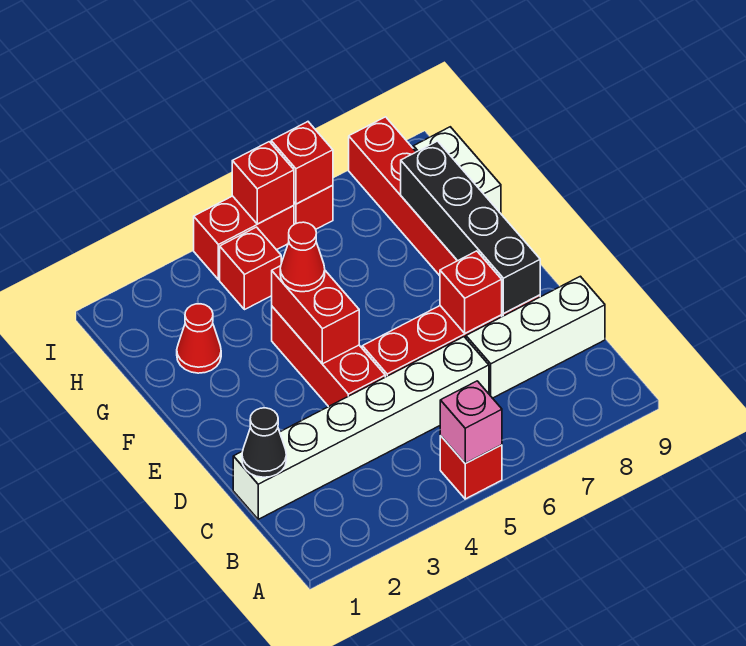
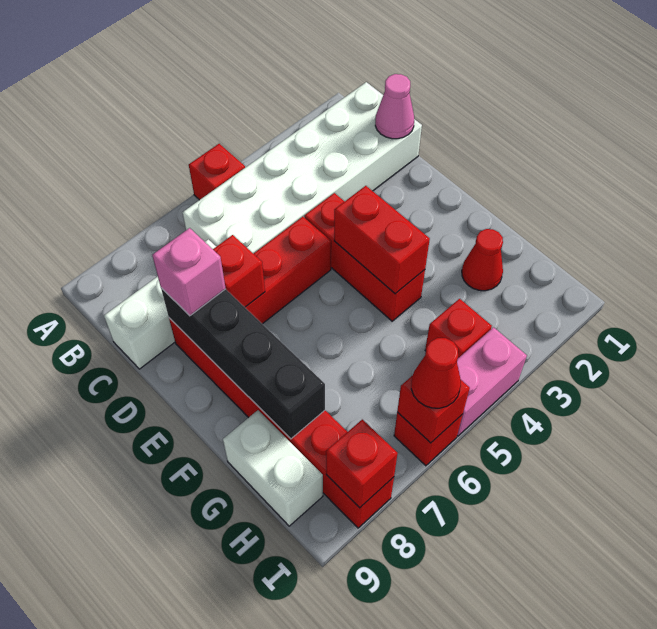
pink 1x1 brick [440,381,502,463] -> pink 1x1 brick moved to [152,228,226,316]
white 1x6 brick [233,337,489,519] -> white 2x6 brick [182,82,422,254]
black 1x1 cone [242,408,286,477] -> pink 1x1 cone [375,74,414,139]
red 1x1 cone [280,222,325,292] -> red 1x1 cone moved to [411,338,461,408]
red 1x2 brick [194,196,294,280] -> pink 1x2 brick [457,327,527,436]
red 1x1 brick [232,142,294,224] -> red 1x1 brick moved to [326,419,398,508]

